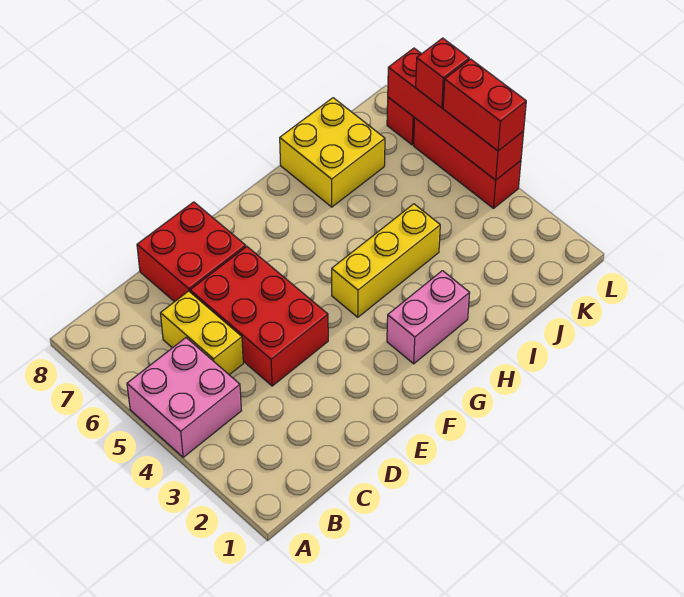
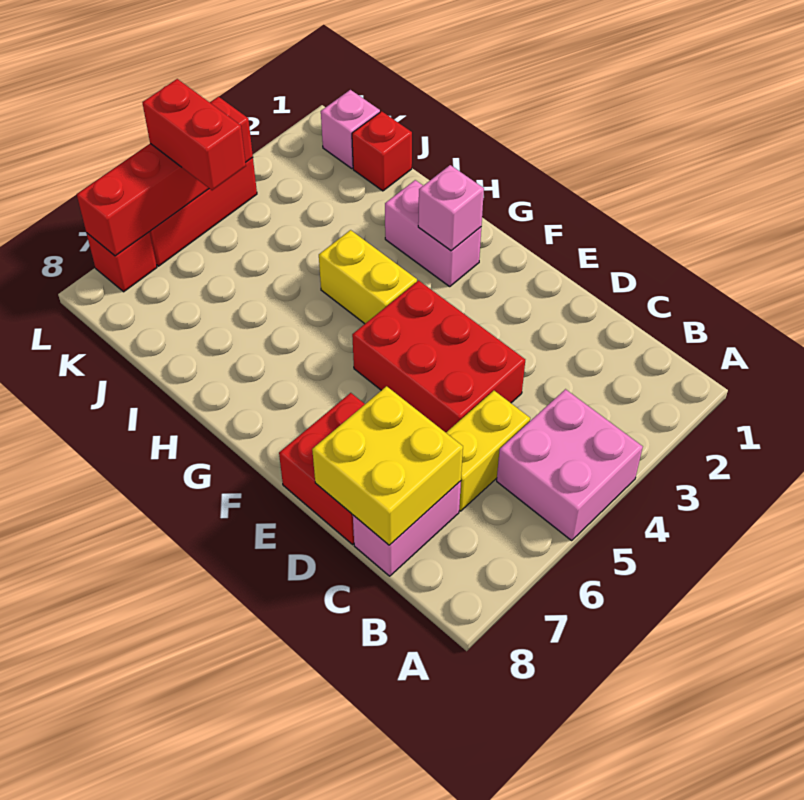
none -> pink 1x2 brick [353,481,461,576]
red 2x3 brick [190,247,328,386] -> red 2x3 brick turned to [352,280,525,432]
none -> pink 1x1 brick [418,165,484,251]
yellow 1x3 brick [332,204,440,317] -> yellow 1x2 brick [319,230,417,324]
yellow 2x2 brick [280,98,385,207] -> yellow 2x2 brick moved to [312,386,463,545]
none -> pink 1x1 brick [321,90,380,169]
red 1x2 brick [443,59,526,151] -> red 1x2 brick turned to [142,79,246,190]
red 1x1 brick [416,38,469,108] -> red 1x1 brick moved to [352,111,412,191]

